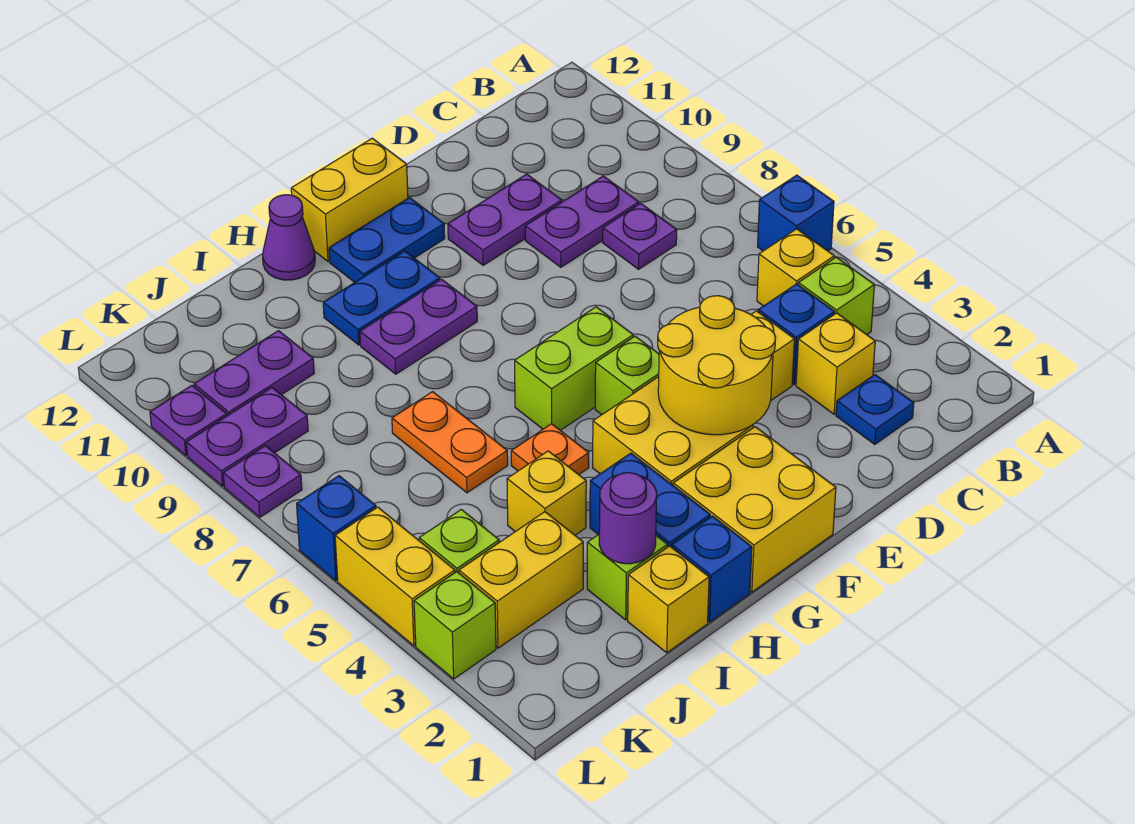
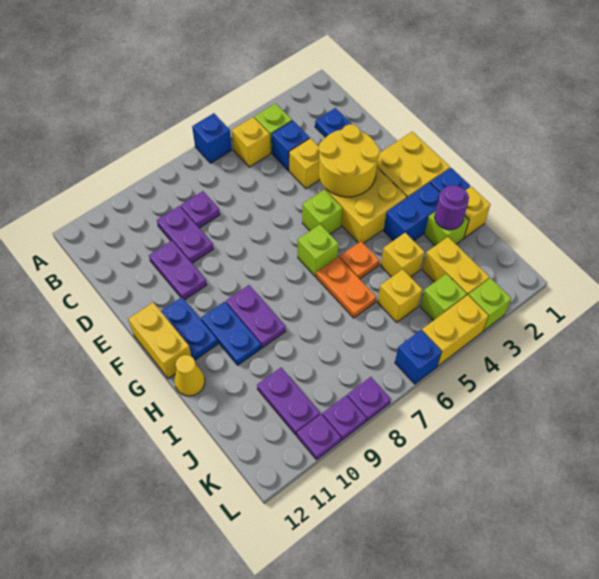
yellow 1x1 brick [796,313,875,414] -> yellow 1x1 brick moved to [378,269,422,322]
lime 1x2 brick [515,307,633,430] -> lime 1x1 brick [298,224,338,276]
purple 1x1 cone [263,195,315,280] -> yellow 1x1 cone [174,355,205,396]
orange 1x2 plate [392,392,508,493] -> orange 1x2 plate turned to [316,257,376,318]
purple 1x2 plate [186,388,308,486] -> purple 1x1 plate [322,395,366,440]

